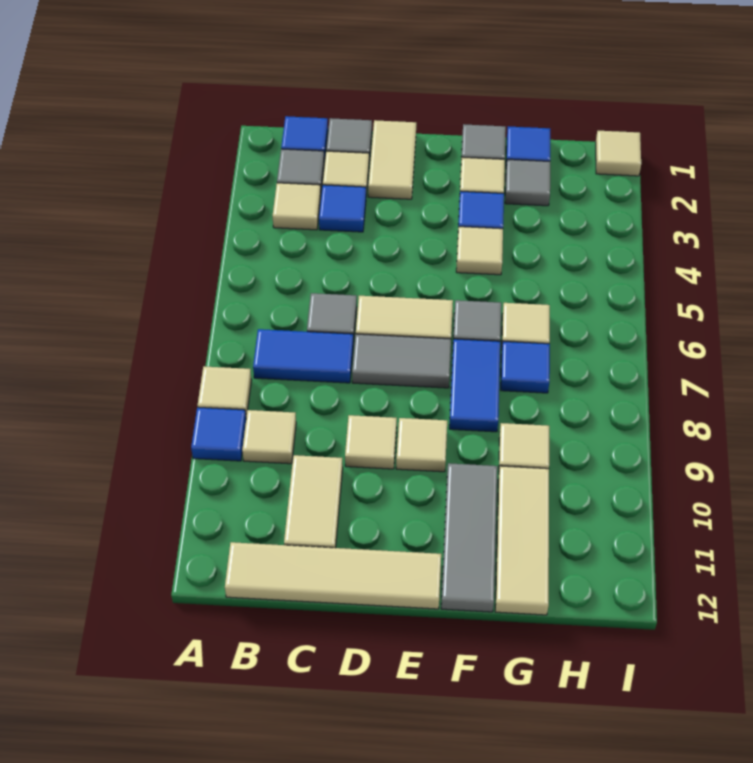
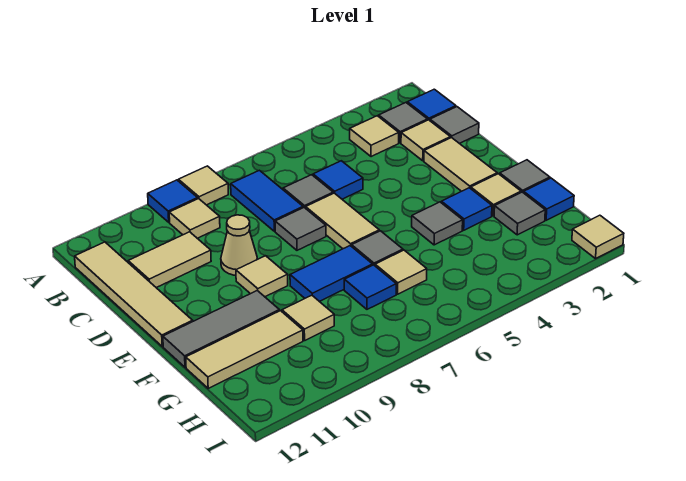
blue 1x1 tile [319,185,366,232] -> blue 1x1 tile moved to [313,161,363,199]
tan 1x2 tile [368,120,416,199] -> tan 1x2 tile turned to [424,138,497,191]
grey 1x2 tile [352,334,451,388] -> grey 1x1 tile [275,208,326,250]
tan 1x1 tile [345,415,397,469] -> tan 1x1 cone [221,215,257,275]
tan 1x1 tile [456,227,503,275] -> grey 1x1 tile [412,202,463,245]

